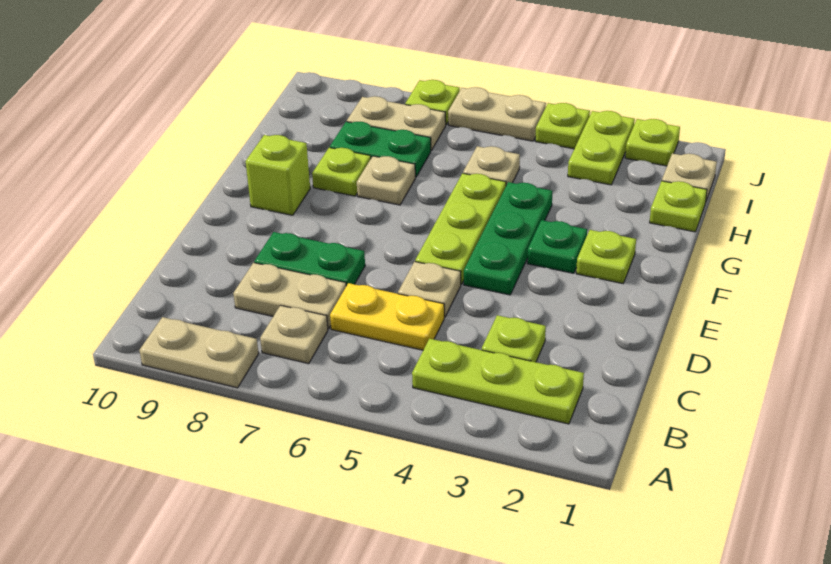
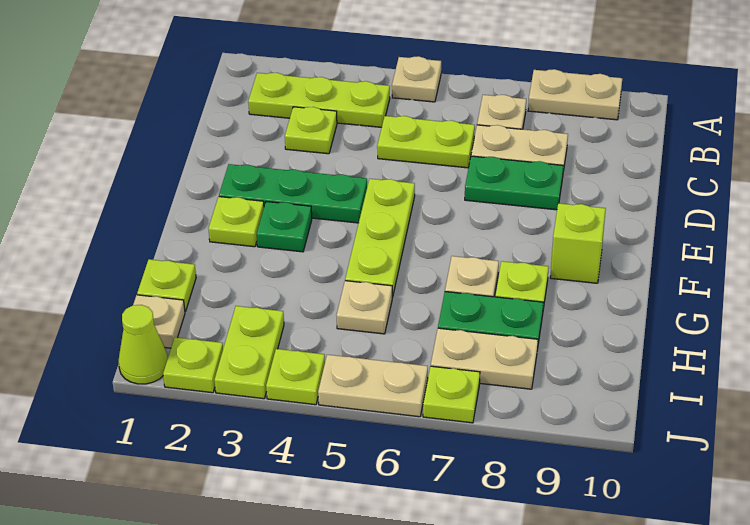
yellow 1x2 plate [330,283,444,350] -> lime 1x2 plate [377,116,475,168]
tan 1x1 plate [398,262,461,317] -> tan 1x1 plate moved to [392,56,441,102]
green 1x3 plate [464,182,552,295] -> green 1x3 plate turned to [219,164,367,223]
none -> lime 1x1 cone [118,305,168,384]

